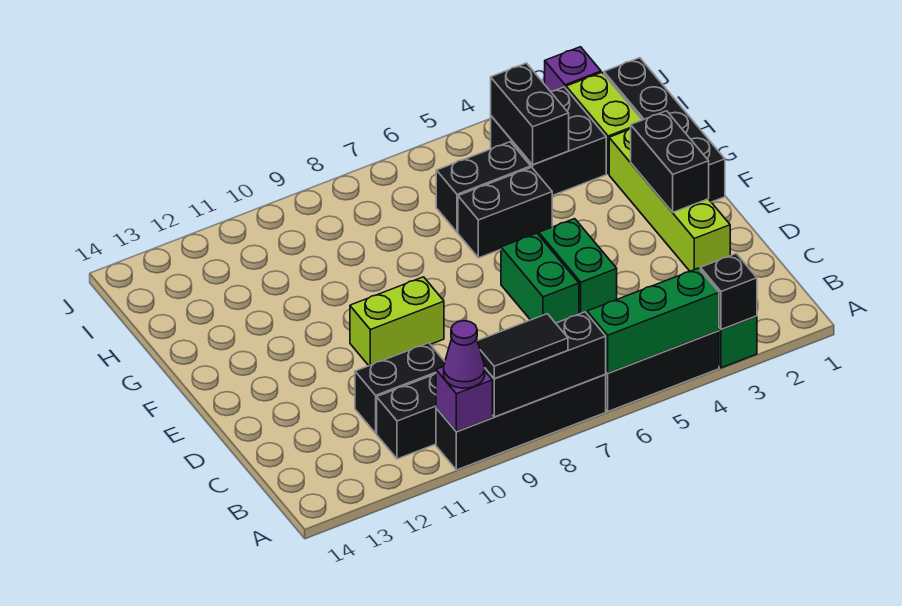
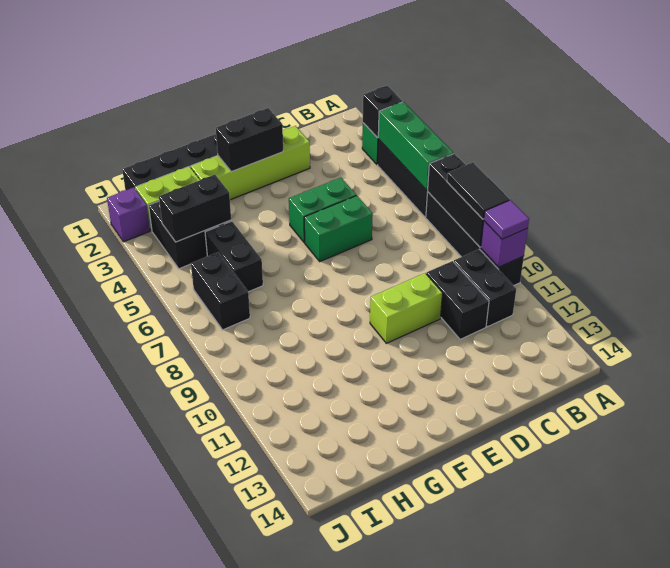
purple 1x1 cone [444,321,485,388] -> purple 1x1 tile [484,200,529,239]
lime 1x2 brick [350,277,444,366] -> lime 1x2 brick turned to [370,273,443,343]
black 1x2 brick [458,167,552,258] -> black 1x2 brick moved to [191,252,250,330]

